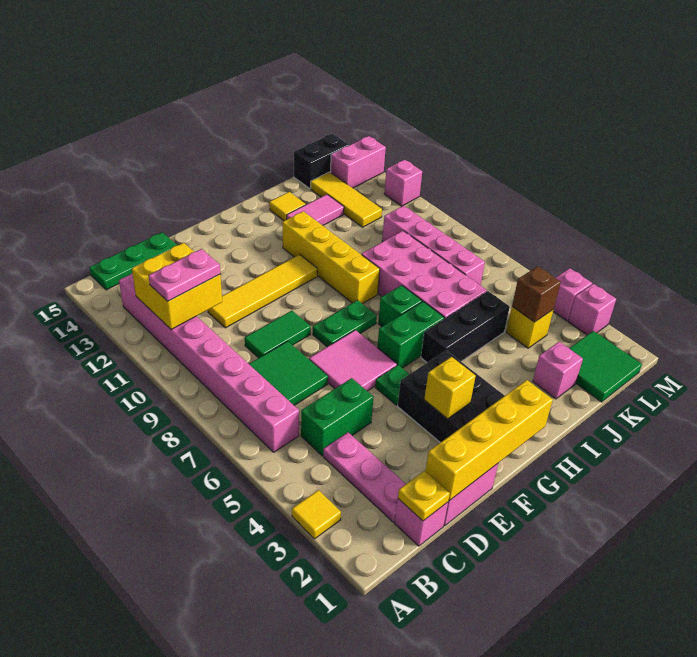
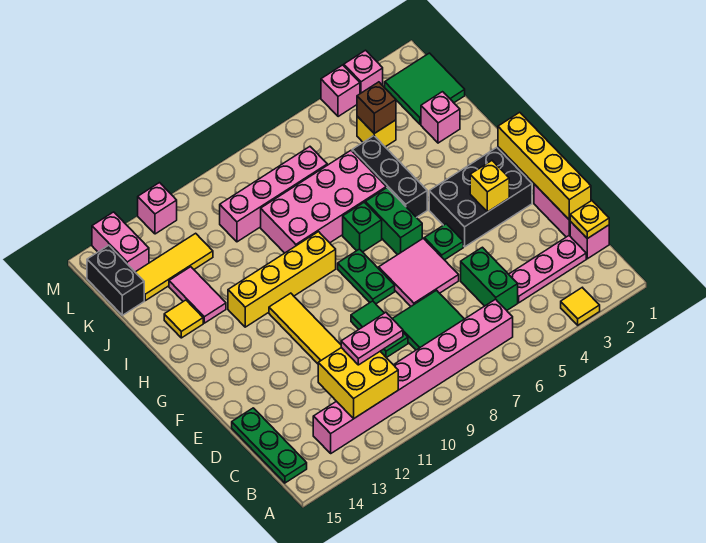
pink 1x2 plate [149,249,220,301] -> pink 1x2 plate turned to [341,312,403,365]

